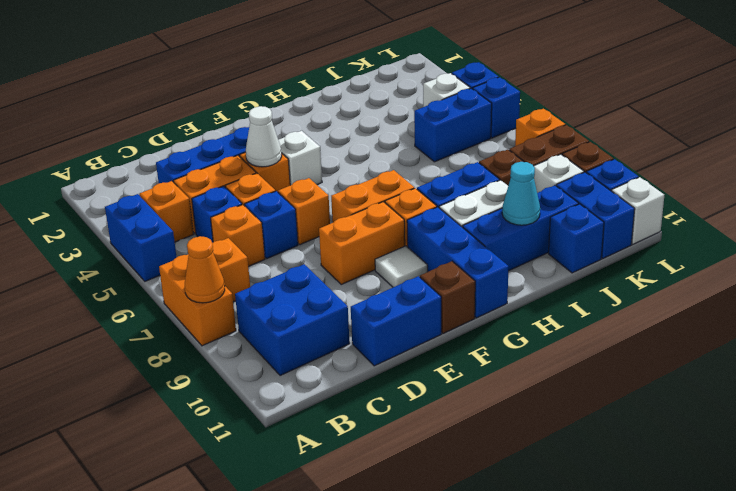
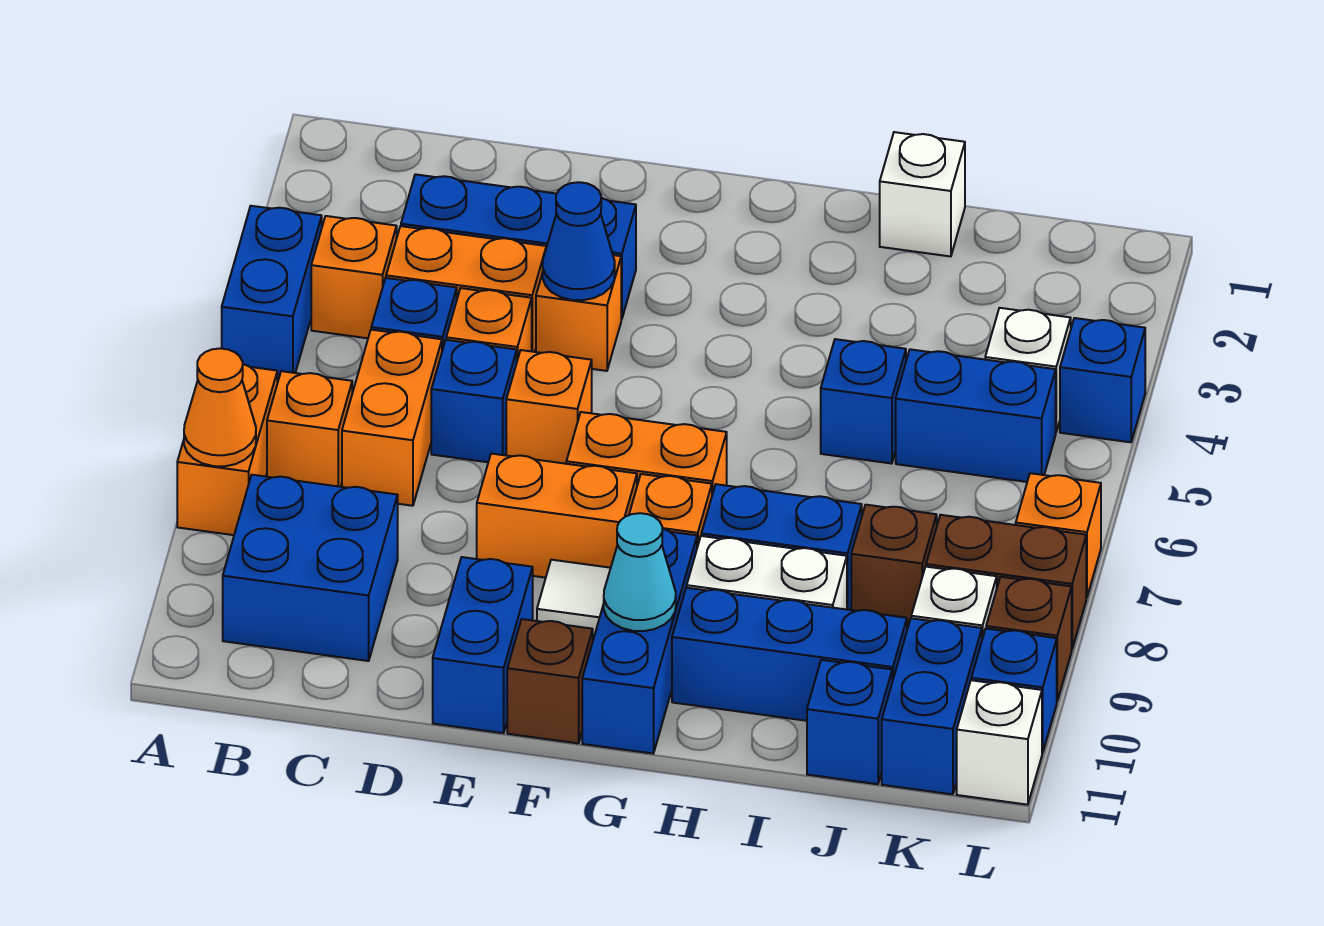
orange 1x1 brick [211,205,265,266] -> orange 1x2 brick [342,330,442,506]
blue 1x2 brick [351,276,441,366] -> blue 1x2 brick turned to [433,557,533,733]
white 1x1 cone [246,106,282,167] -> blue 1x1 cone [543,182,615,300]
white 1x1 brick [279,131,322,185] -> white 1x1 brick moved to [880,132,965,256]
cyan 1x1 cone [502,162,540,225] -> cyan 1x1 cone moved to [604,513,676,631]
blue 1x1 brick [473,77,520,138] -> blue 1x1 brick moved to [821,339,906,464]

